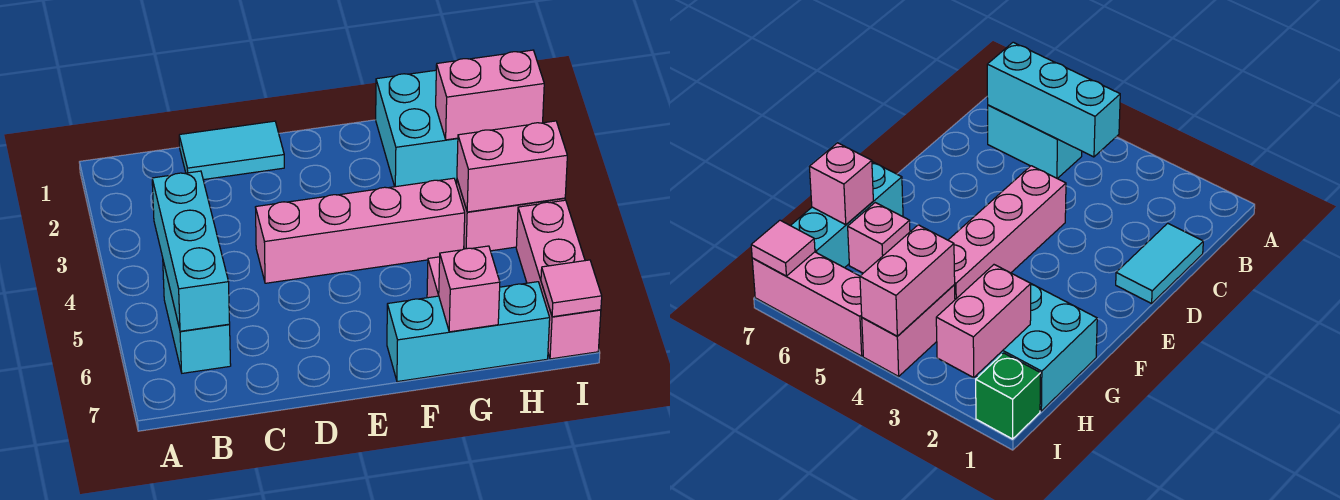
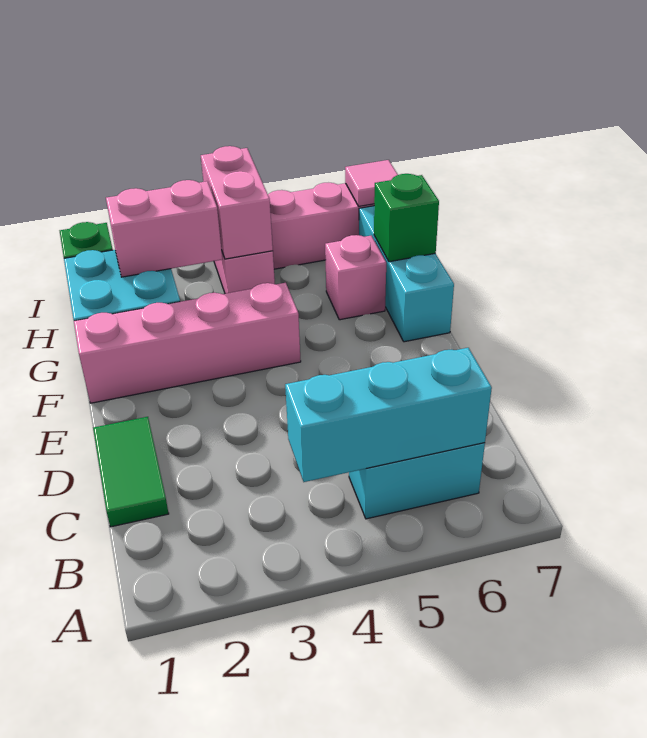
cyan 1x2 tile [179,121,284,180] -> green 1x2 tile [93,417,169,527]
pink 1x4 brick [255,178,465,283] -> pink 1x4 brick turned to [74,283,301,403]
pink 1x1 brick [438,246,500,332] -> green 1x1 brick [374,174,439,262]
pink 1x2 brick [436,50,544,140] -> pink 1x2 brick turned to [106,180,222,277]

